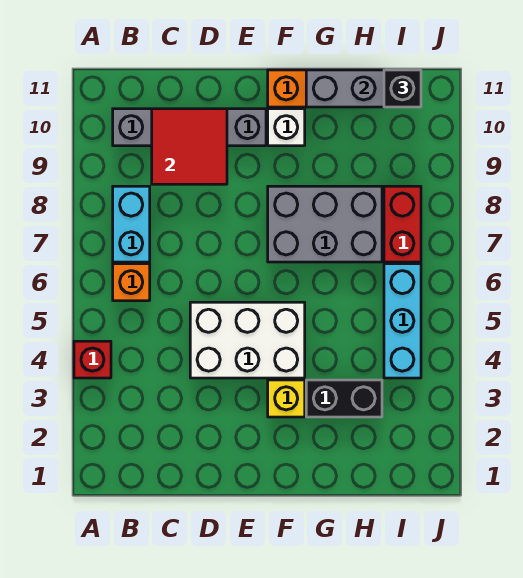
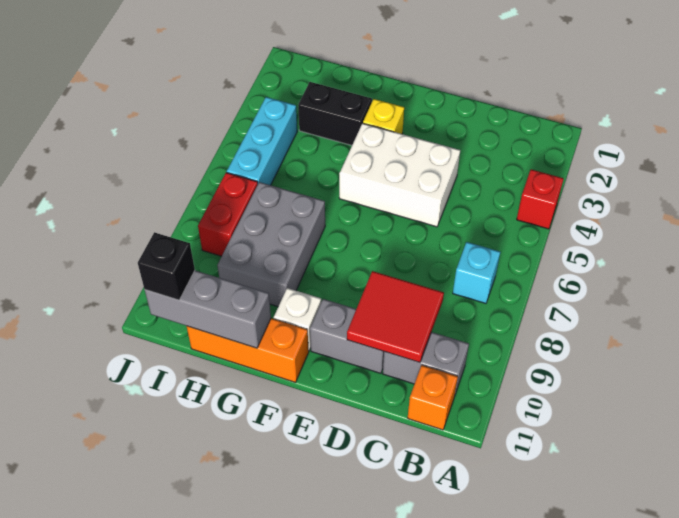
orange 1x1 brick [113,264,150,301] -> orange 1x1 brick moved to [408,365,458,430]
cyan 1x2 brick [113,186,150,262] -> cyan 1x1 brick [453,242,500,303]
grey 2x3 brick [268,186,382,262] -> grey 2x3 brick turned to [217,182,325,307]

